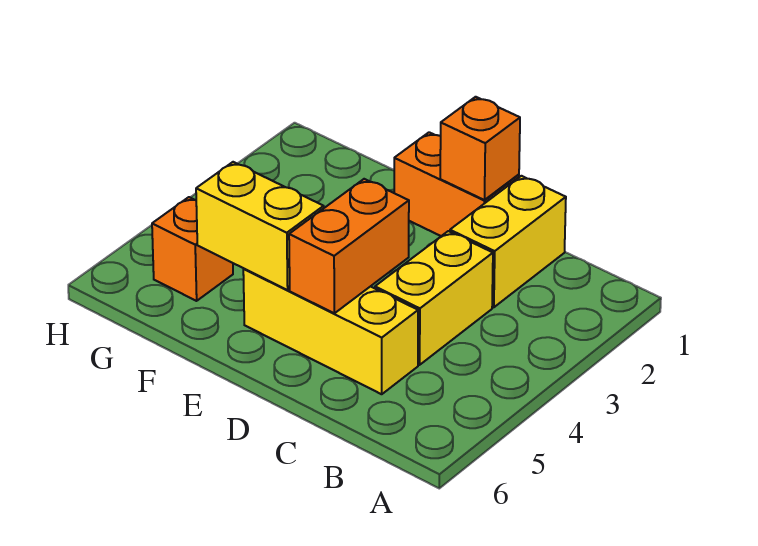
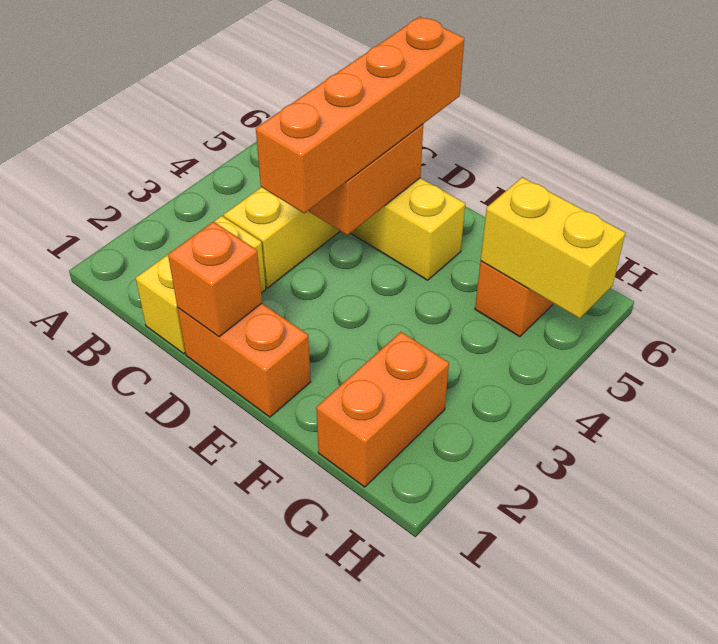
none -> orange 1x4 brick [256,17,464,213]
yellow 1x2 brick [196,162,324,290] -> yellow 1x2 brick moved to [481,177,625,319]
none -> orange 1x2 brick [316,332,449,487]

